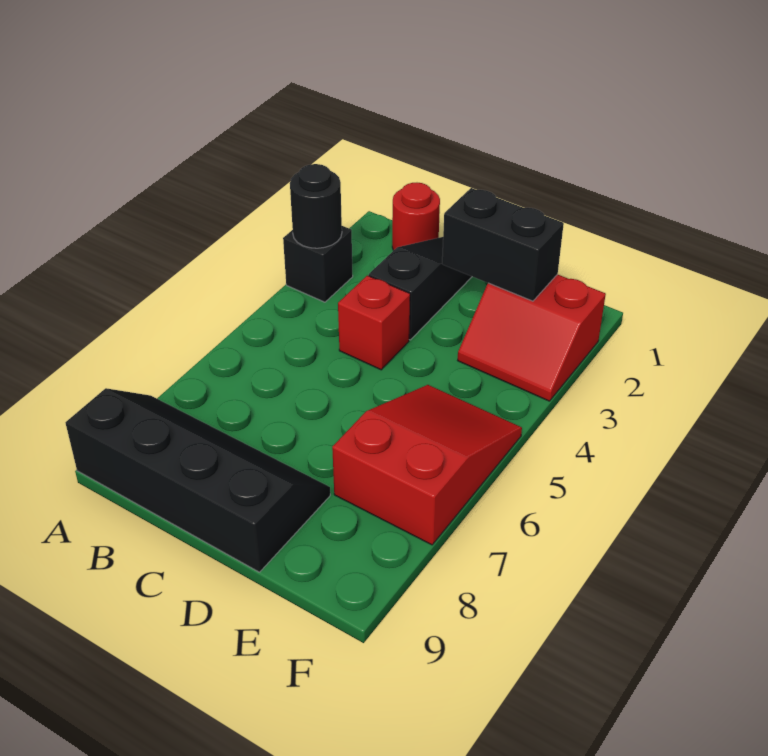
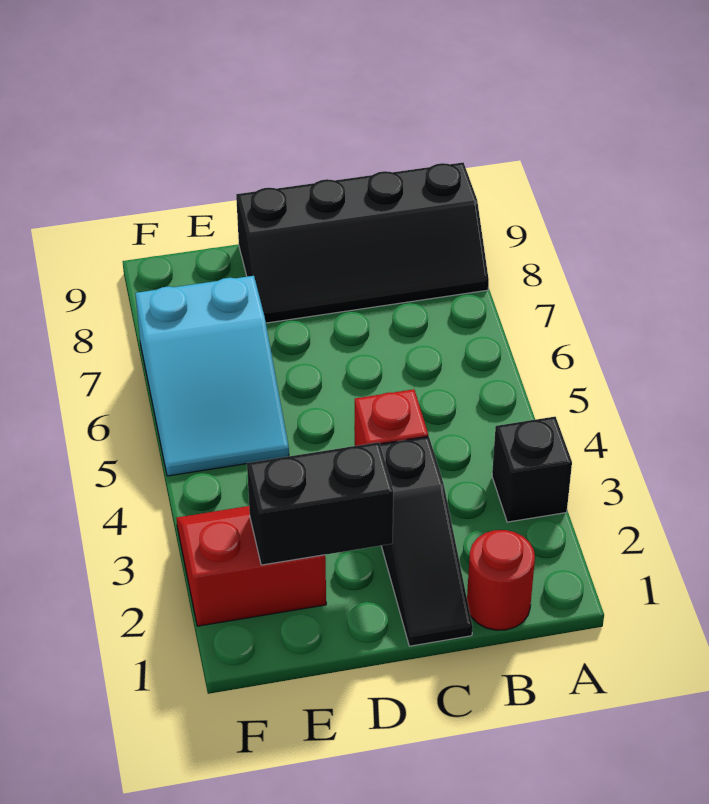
black 1x1 round brick [290,164,342,248] -> none
red 2x3 slope [332,385,522,545] -> cyan 2x3 slope [135,276,289,476]

